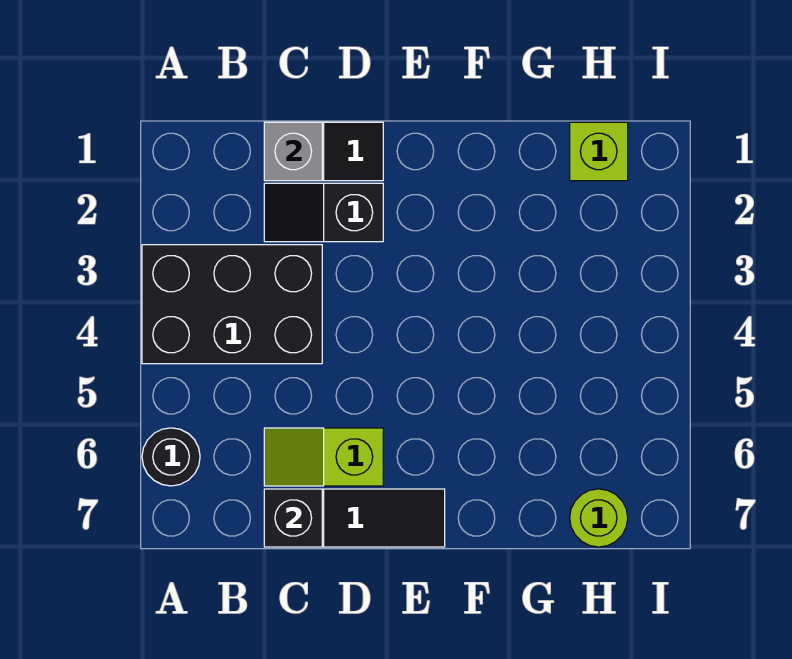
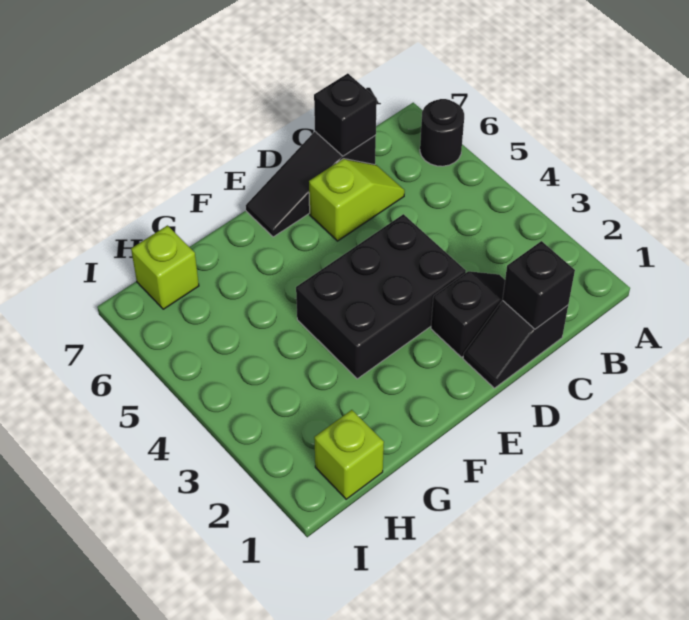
black 2x3 brick [142,245,322,364] -> black 2x3 brick moved to [296,214,466,379]
grey 1x1 brick [264,122,322,181] -> black 1x1 brick [503,241,575,329]
lime 1x1 round brick [570,489,628,547] -> lime 1x1 brick [131,225,199,309]

